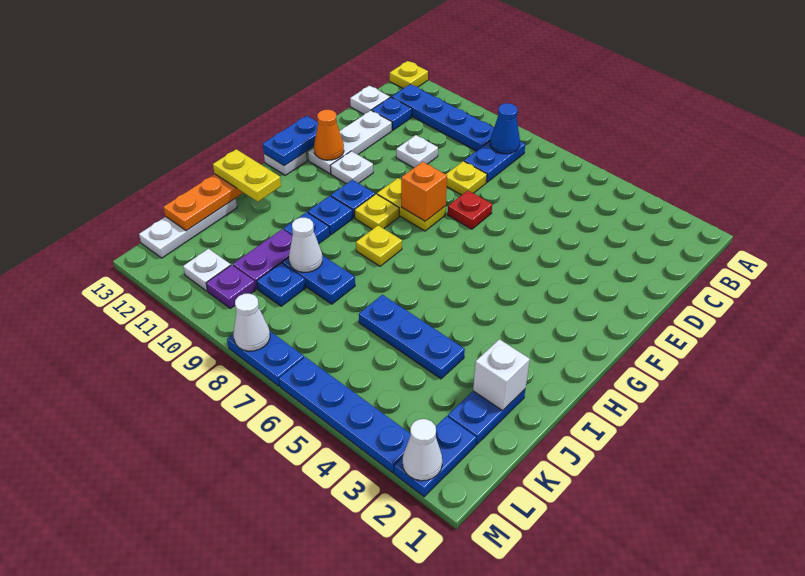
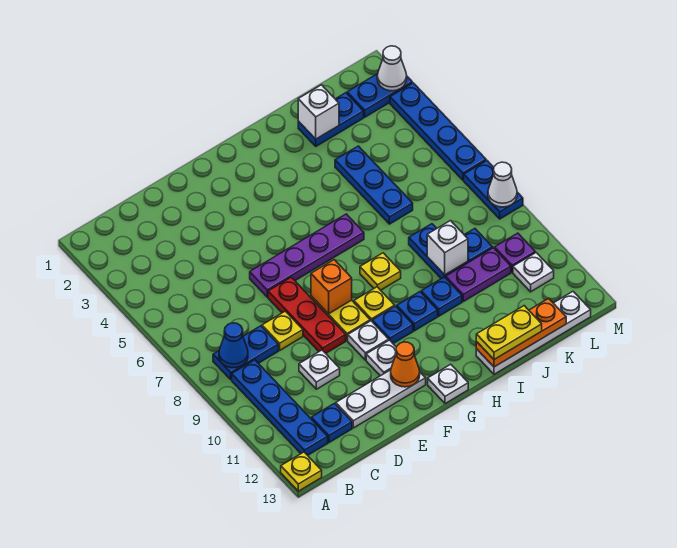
white 1x1 plate [350,86,390,114] -> white 1x1 plate moved to [348,321,389,360]
none -> purple 1x4 plate [250,214,364,297]
red 1x1 plate [448,191,492,229] -> red 1x3 plate [268,277,346,353]
blue 1x2 plate [263,116,318,166] -> none
yellow 1x2 plate [213,149,281,202] -> yellow 1x2 plate turned to [476,306,542,359]
white 1x1 cone [289,218,322,272] -> white 1x1 brick [427,221,468,275]
white 1x3 plate [139,198,237,258] -> white 1x4 plate [476,292,591,374]

